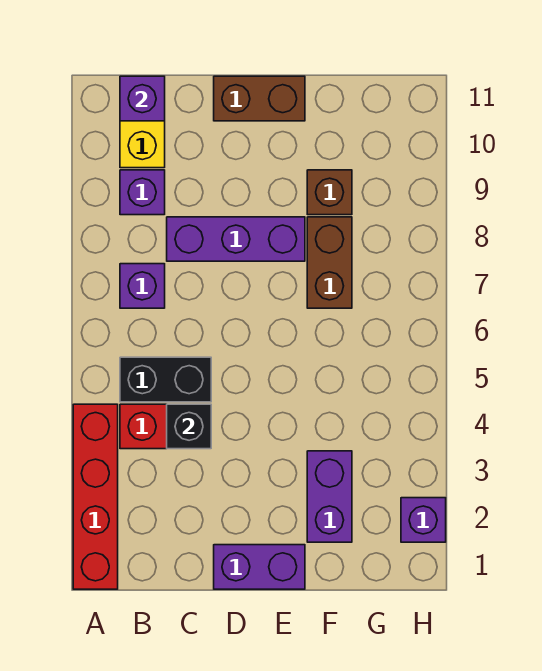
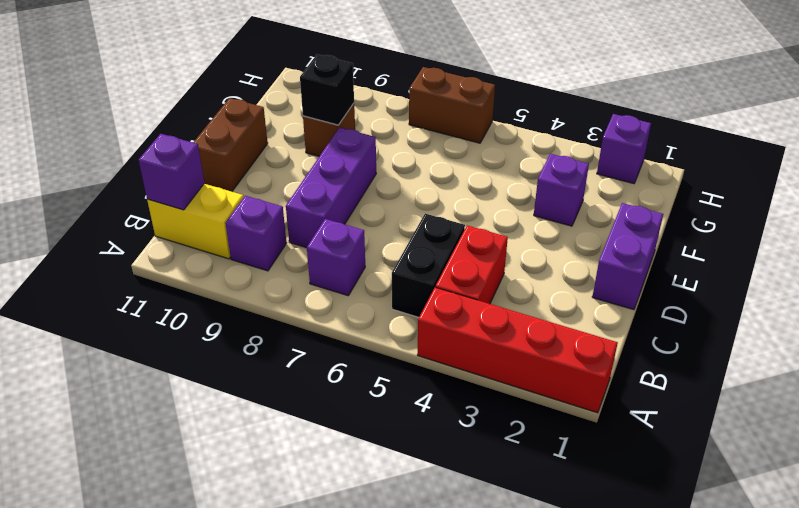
black 1x1 brick [167,404,211,449] -> black 1x1 brick moved to [300,54,354,125]
purple 1x2 brick [307,451,352,542] -> purple 1x1 brick [534,154,589,226]
brown 1x2 brick [307,217,352,308] -> brown 1x2 brick moved to [409,67,495,143]

